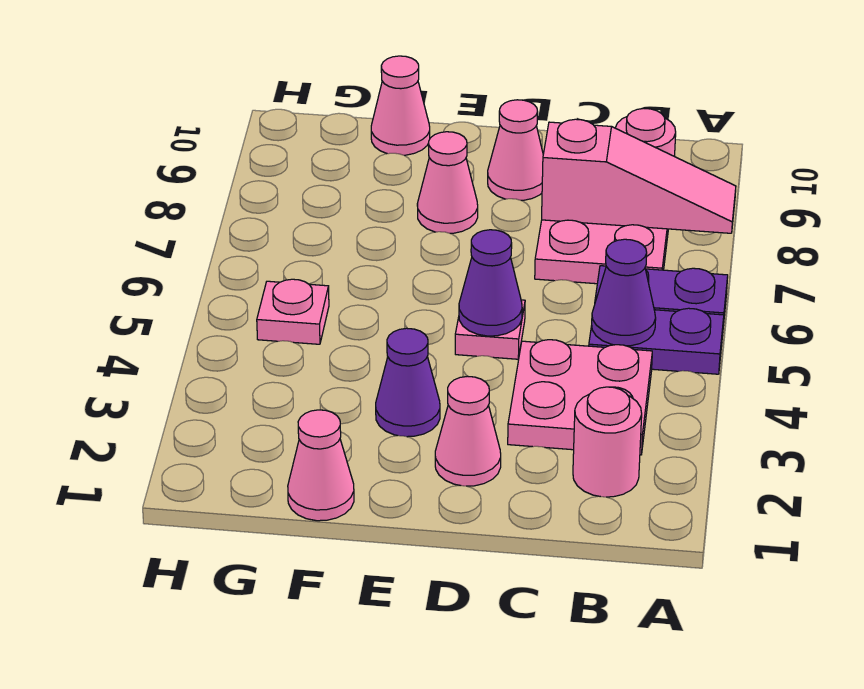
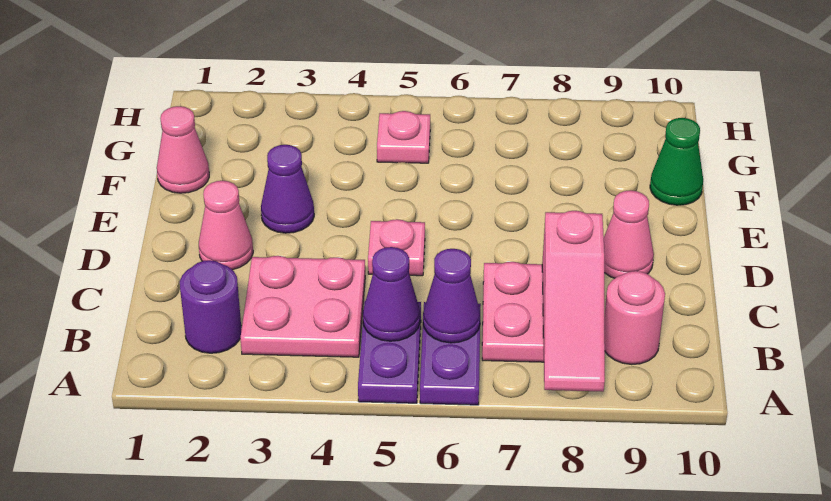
pink 1x1 round brick [573,387,642,497] -> purple 1x1 round brick [180,260,242,353]
purple 1x1 cone [459,230,522,336] -> purple 1x1 cone moved to [423,249,480,343]
pink 1x1 cone [417,132,478,233] -> none
pink 1x1 cone [371,56,430,155] -> green 1x1 cone [650,118,703,205]

